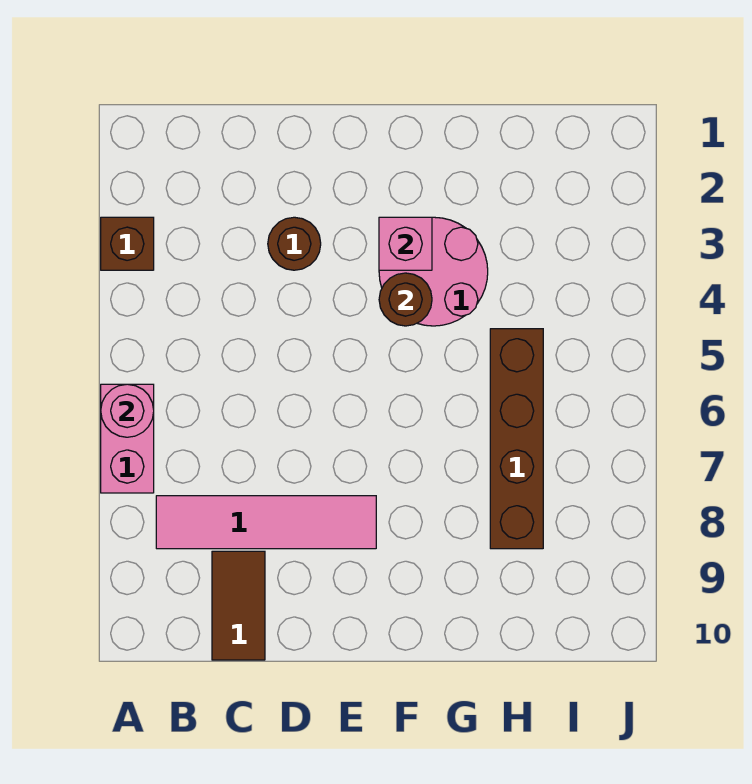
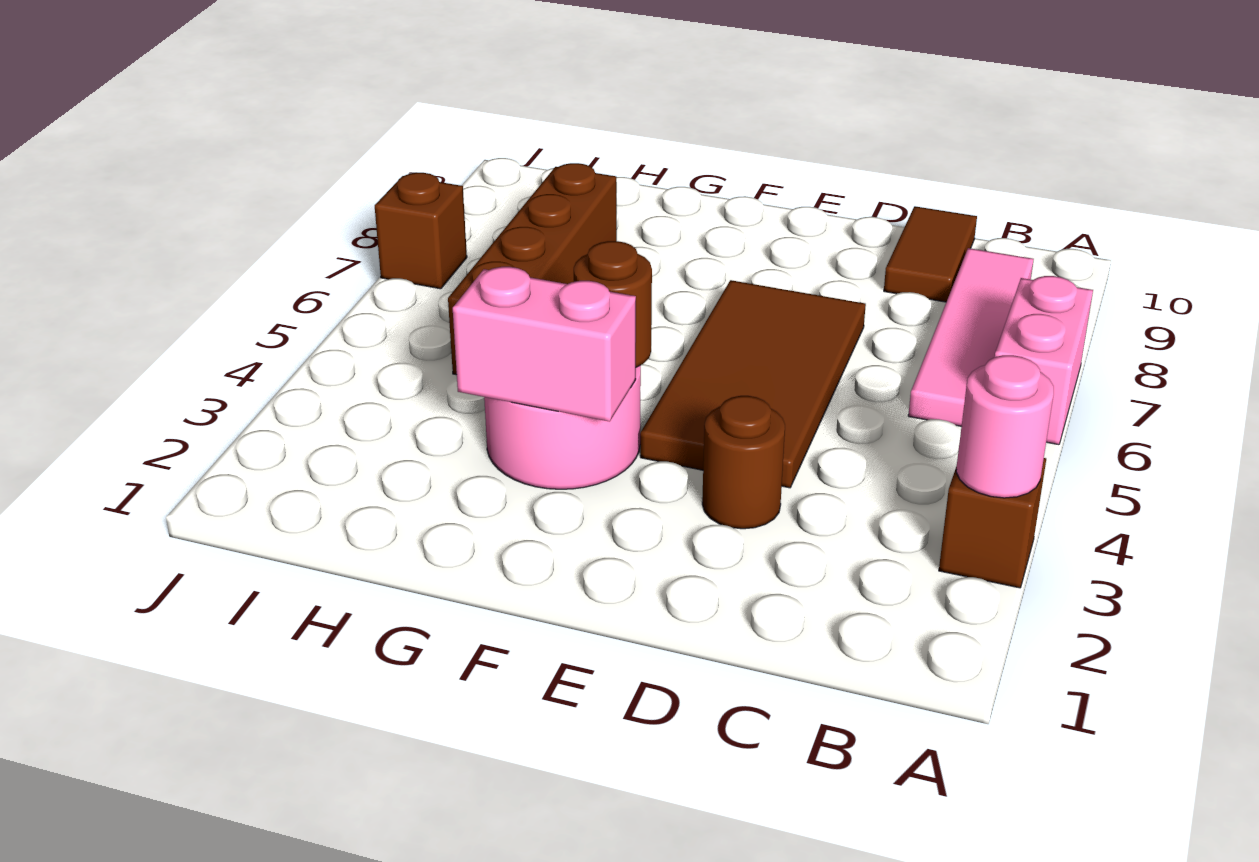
pink 1x1 round brick [101,384,154,437] -> pink 1x1 round brick moved to [956,355,1054,498]
pink 1x4 tile [156,496,376,549] -> pink 1x4 tile turned to [908,248,1034,426]
none -> brown 2x4 tile [640,280,866,488]
pink 1x1 brick [379,217,432,270] -> pink 1x2 brick [453,267,636,422]
none -> brown 1x1 brick [375,173,467,289]

